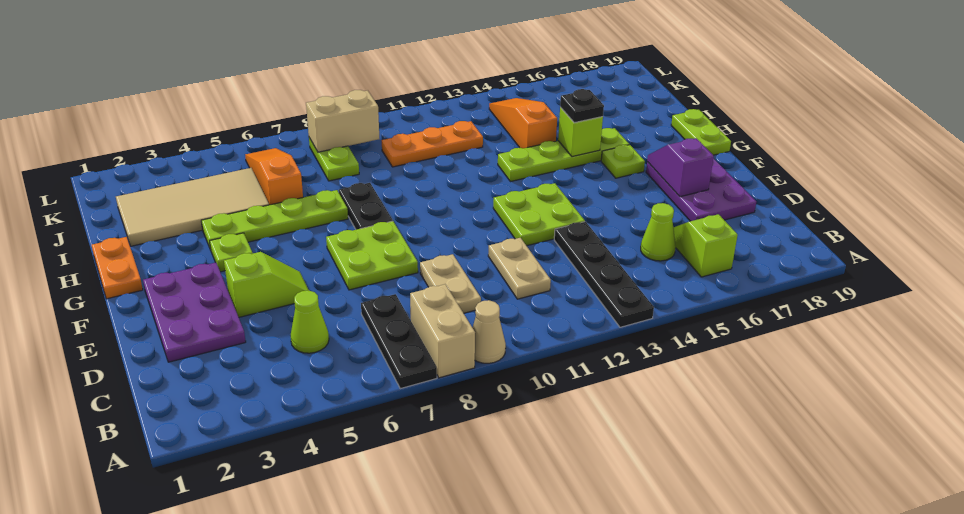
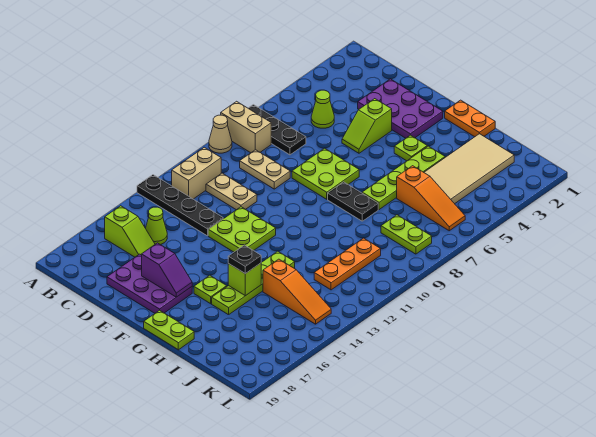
tan 1x2 brick [306,90,379,152] -> tan 1x2 brick moved to [172,147,221,199]

